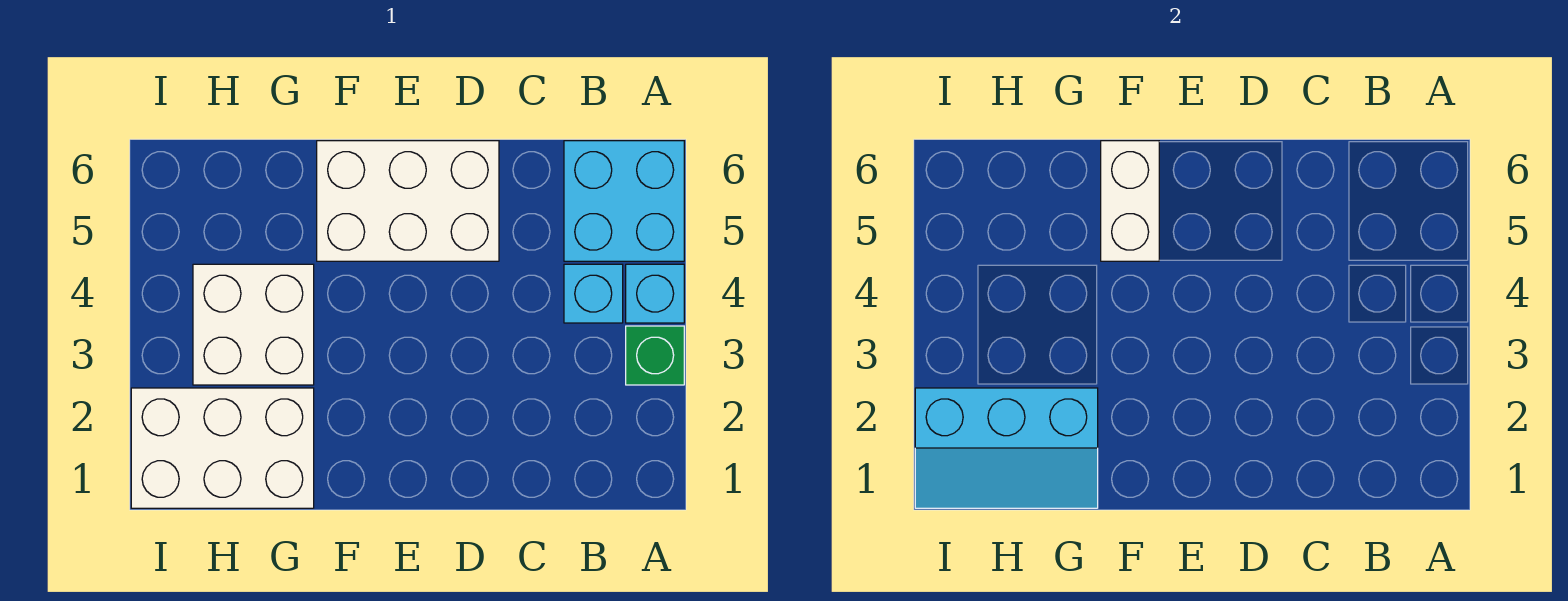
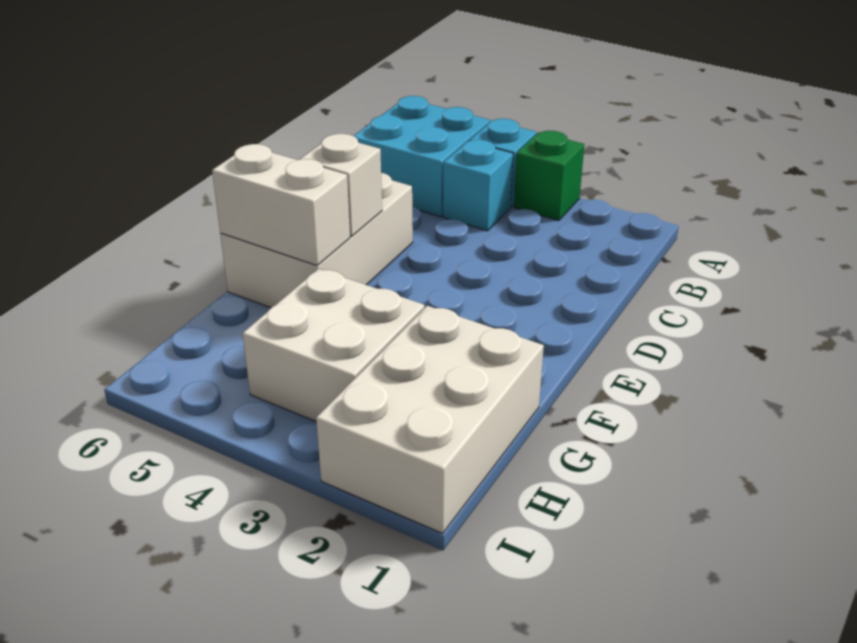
none -> white 1x1 brick [300,134,382,236]
cyan 2x3 slope [915,388,1098,508] -> none

